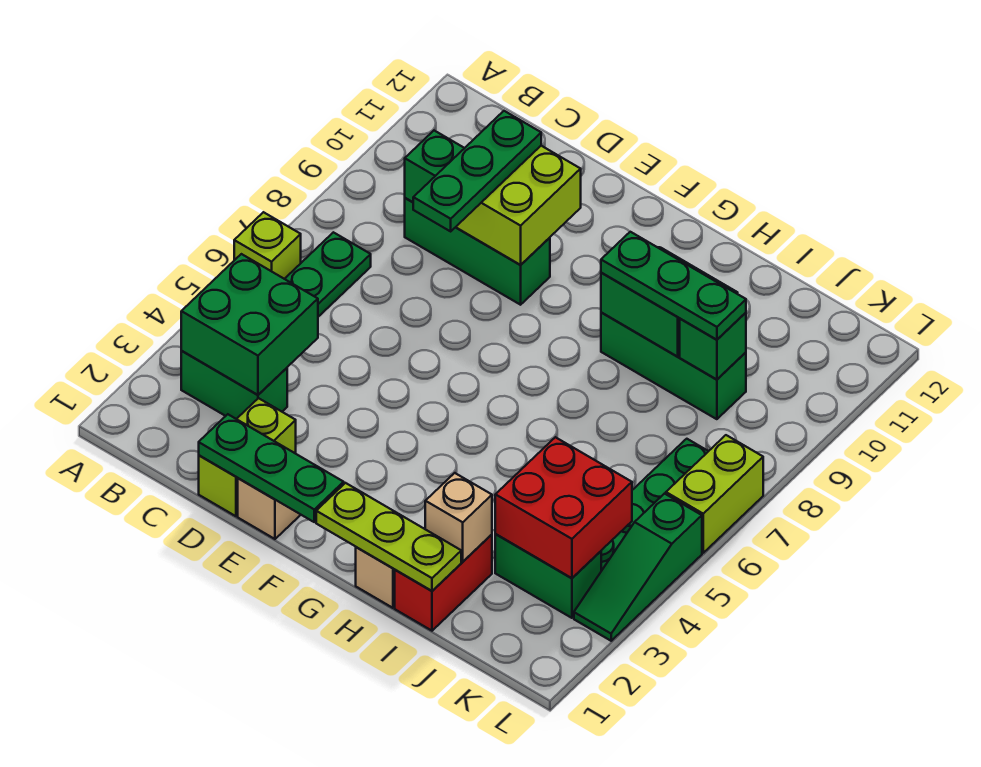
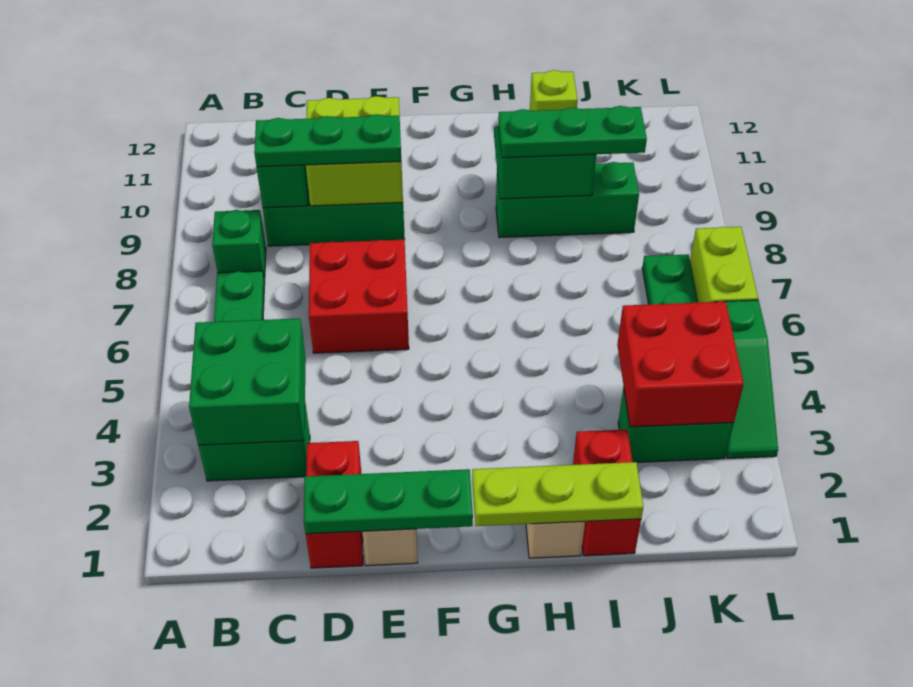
lime 1x1 brick [234,212,301,279] -> lime 1x1 brick moved to [530,70,578,111]
lime 1x2 brick [199,398,296,516] -> red 1x2 brick [306,441,363,568]
none -> red 2x2 brick [309,240,409,353]
green 1x3 plate [413,111,541,231] -> green 1x3 plate turned to [254,114,401,167]
tan 1x1 brick [425,473,492,562] -> none
green 1x1 brick [680,313,746,379] -> green 1x1 brick moved to [212,210,266,281]

